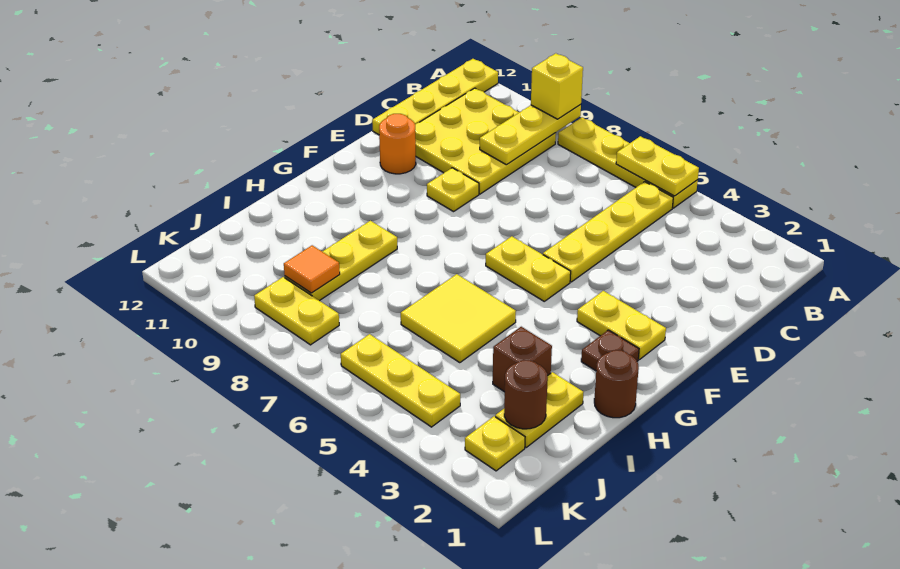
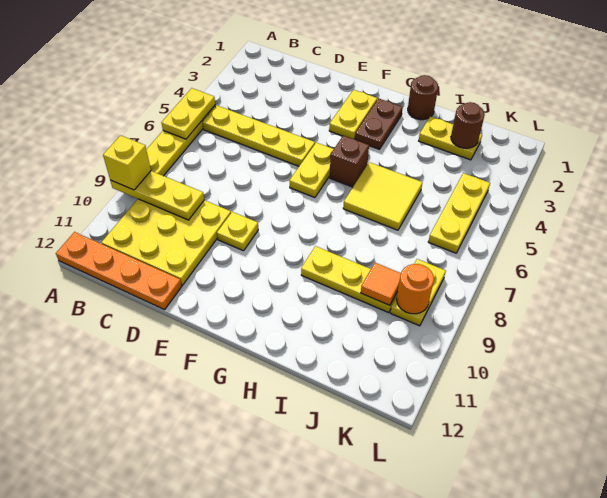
yellow 1x4 plate [372,59,498,135] -> orange 1x4 plate [56,232,182,310]
orange 1x1 round brick [379,114,416,174] -> orange 1x1 round brick moved to [397,264,434,314]
brown 1x1 plate [581,330,639,371] -> brown 1x2 plate [355,98,403,149]
brown 1x1 brick [493,327,552,392] -> brown 1x1 brick moved to [330,136,369,187]
yellow 1x1 plate [465,416,525,471] -> none

